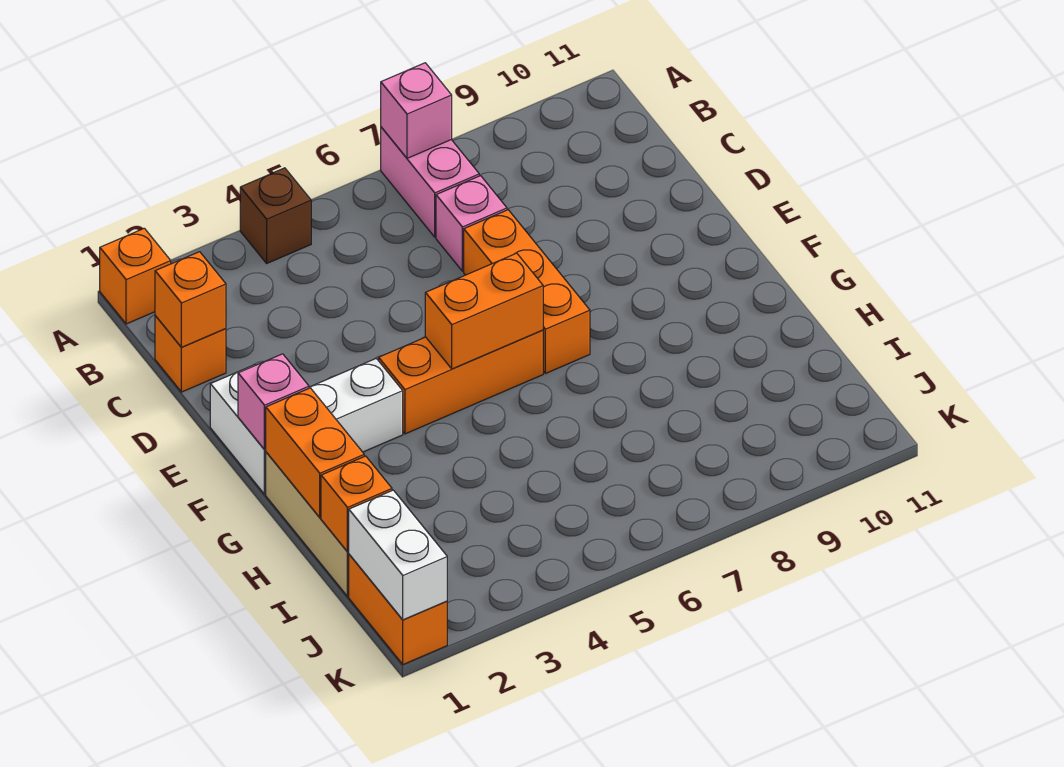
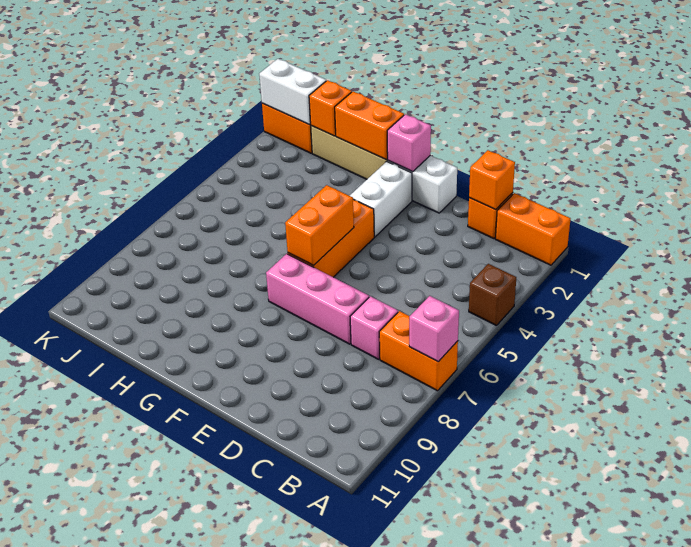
orange 1x1 brick [100,228,171,324] -> orange 1x2 brick [495,193,570,265]
pink 1x2 brick [381,127,479,237] -> orange 1x2 brick [379,311,458,391]
orange 1x3 brick [464,210,590,373] -> pink 1x3 brick [266,254,369,344]

